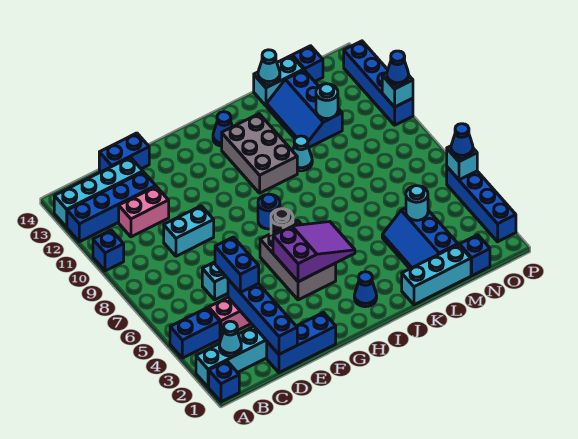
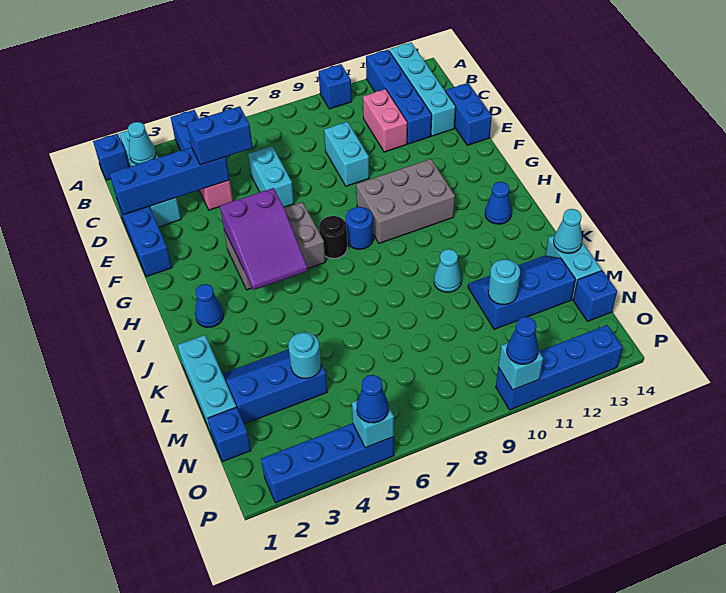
grey 2x3 brick [222,114,297,193] -> grey 2x3 brick moved to [356,159,455,243]

